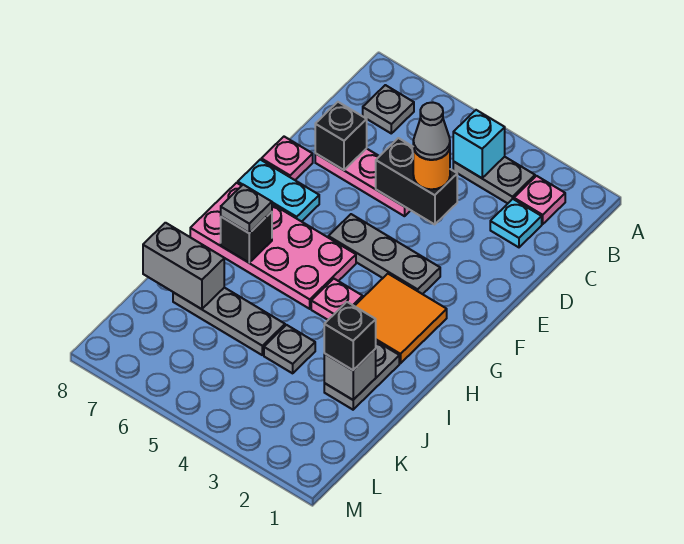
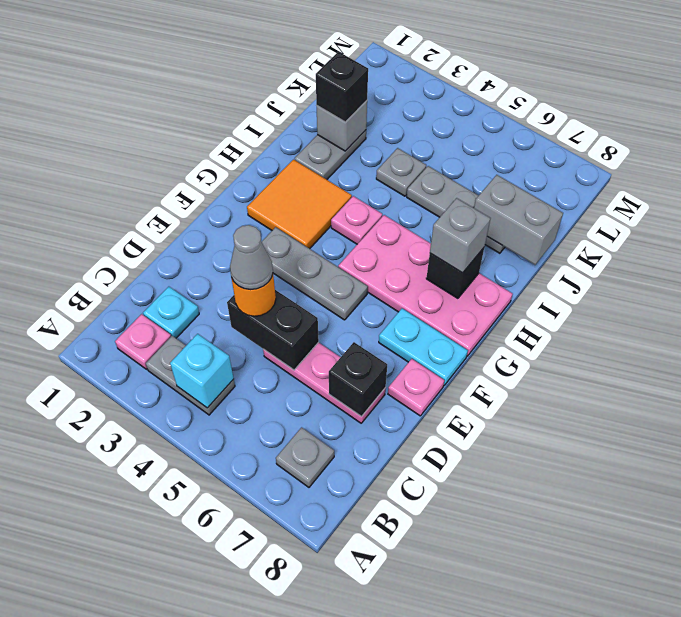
grey 1x1 plate [221,185,272,233] -> grey 1x1 brick [430,198,491,273]

